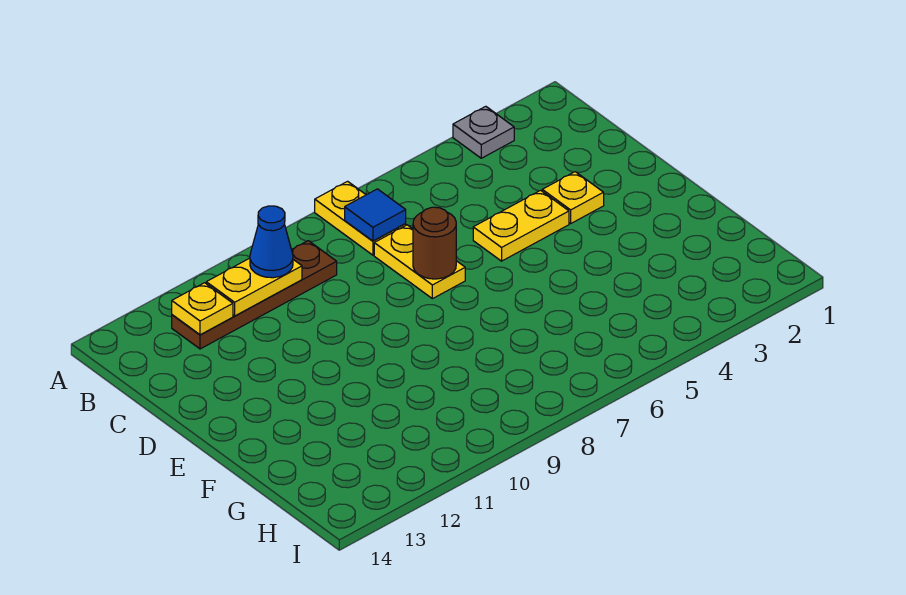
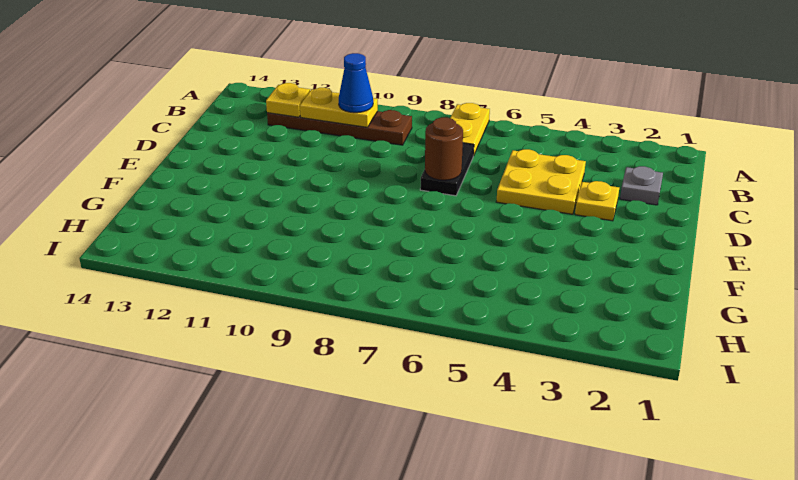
grey 1x1 plate [453,106,514,158] -> grey 1x1 plate moved to [620,166,663,205]
blue 1x1 tile [345,189,406,241] -> none
yellow 1x2 plate [374,225,465,299] -> black 1x2 plate [420,143,474,196]
yellow 1x2 plate [473,190,569,261] -> yellow 2x2 plate [496,149,586,214]

